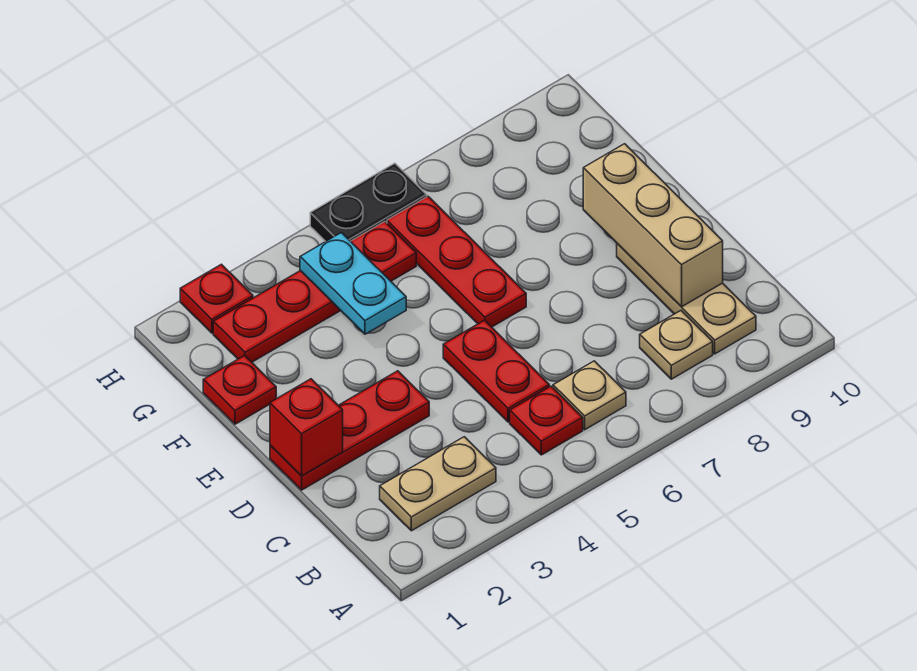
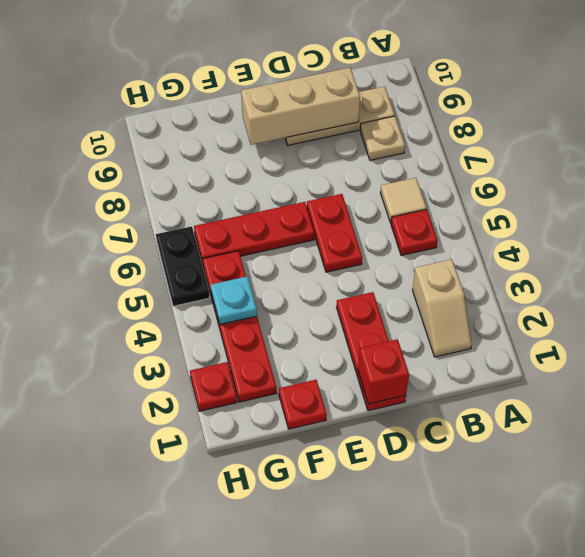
tan 1x2 plate [380,437,496,531] -> tan 1x2 slope [413,259,472,357]
tan 1x1 plate [553,361,626,430] -> tan 1x1 tile [381,178,426,223]
red 1x2 plate [443,320,549,422] -> red 1x2 plate turned to [307,194,362,272]
cyan 1x2 plate [300,233,406,334] -> cyan 1x1 plate [211,276,257,324]

